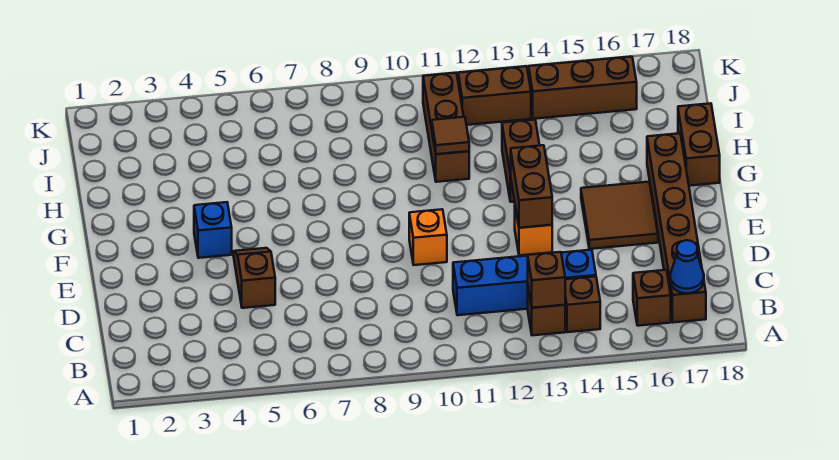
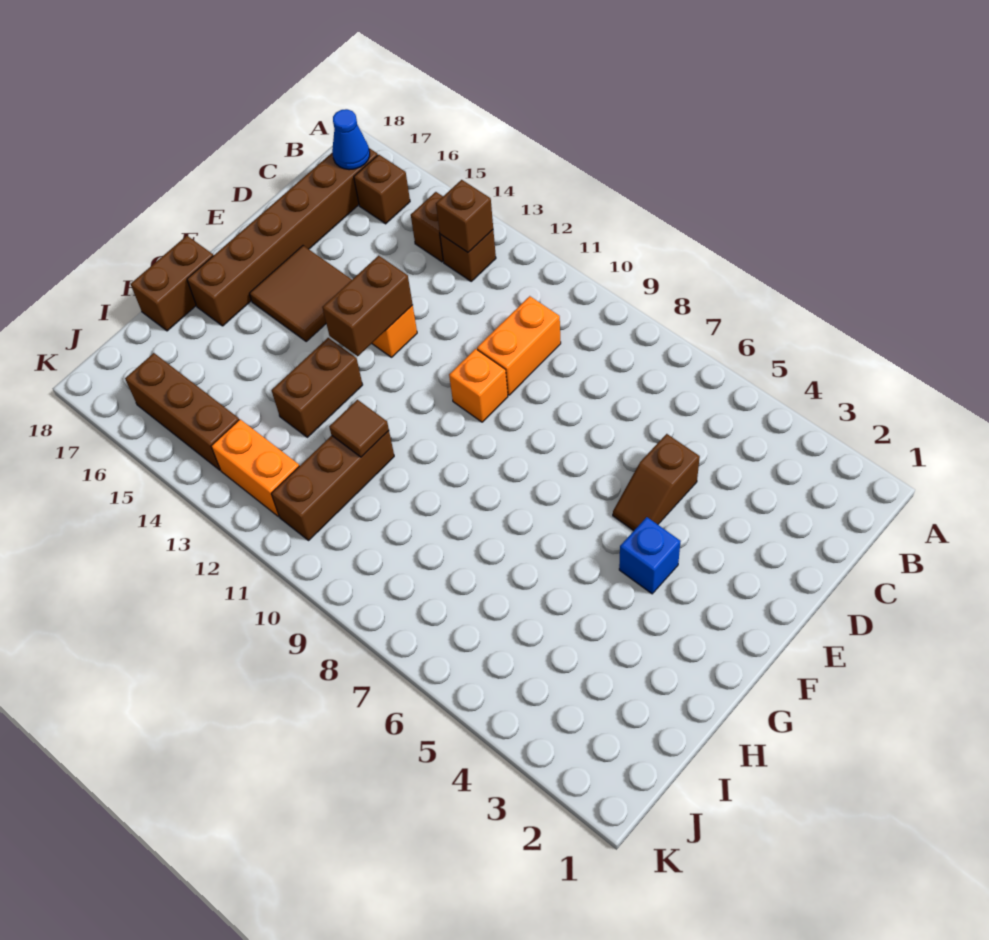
none -> orange 1x2 brick [477,296,561,395]
blue 1x4 brick [453,250,596,315] -> none
brown 1x2 brick [458,66,531,125] -> orange 1x2 brick [211,419,299,517]

